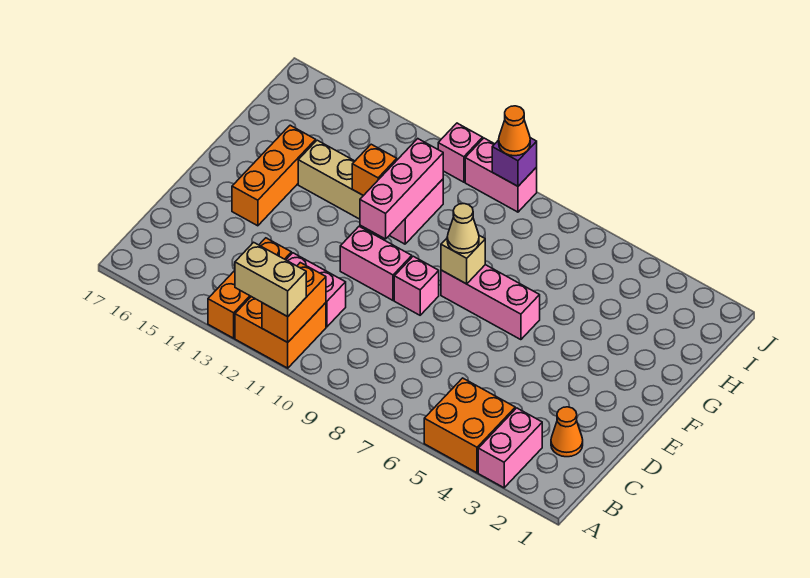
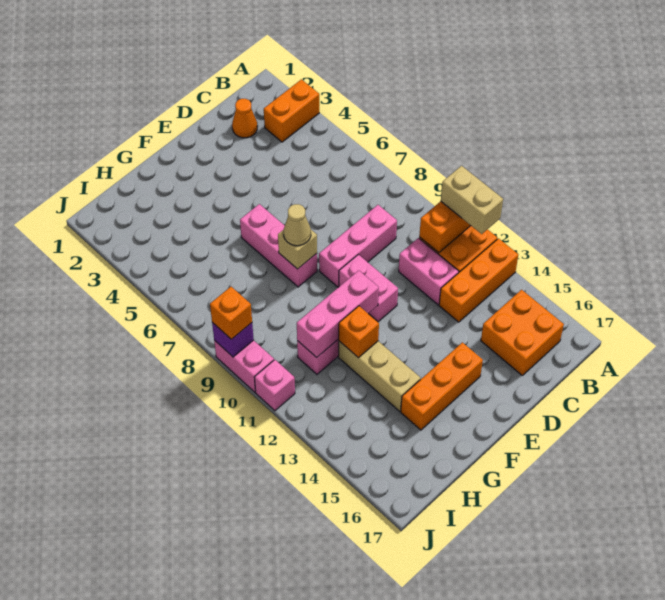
pink 1x2 brick [478,408,542,488] -> orange 1x2 brick [264,79,319,142]
orange 2x2 brick [424,378,515,473] -> orange 2x2 brick moved to [481,290,564,375]
pink 1x1 brick [394,256,439,315] -> pink 1x3 brick [319,205,397,287]
orange 1x1 cone [499,106,530,156] -> orange 1x1 brick [210,287,252,339]

